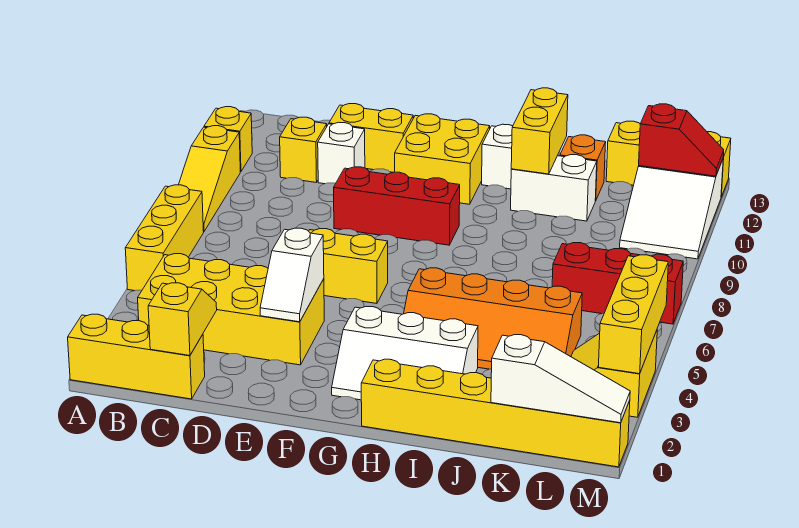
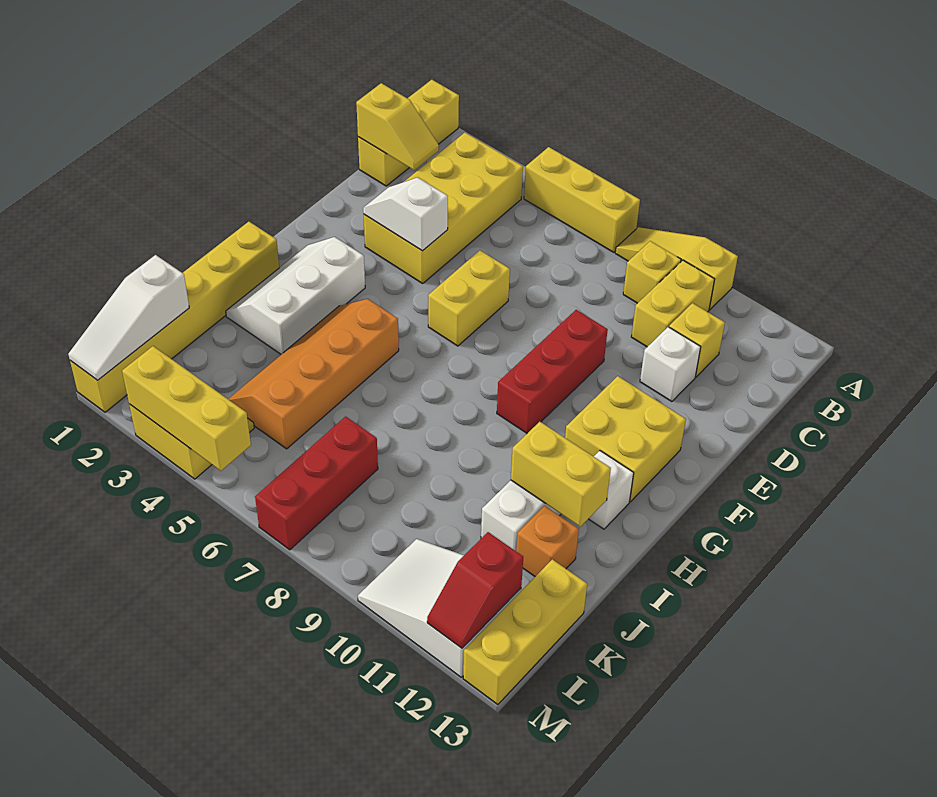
yellow 1x1 brick [204,107,252,172] -> yellow 1x1 brick moved to [623,241,681,303]
yellow 1x2 brick [329,104,413,172] -> yellow 1x2 brick moved to [631,260,715,347]

